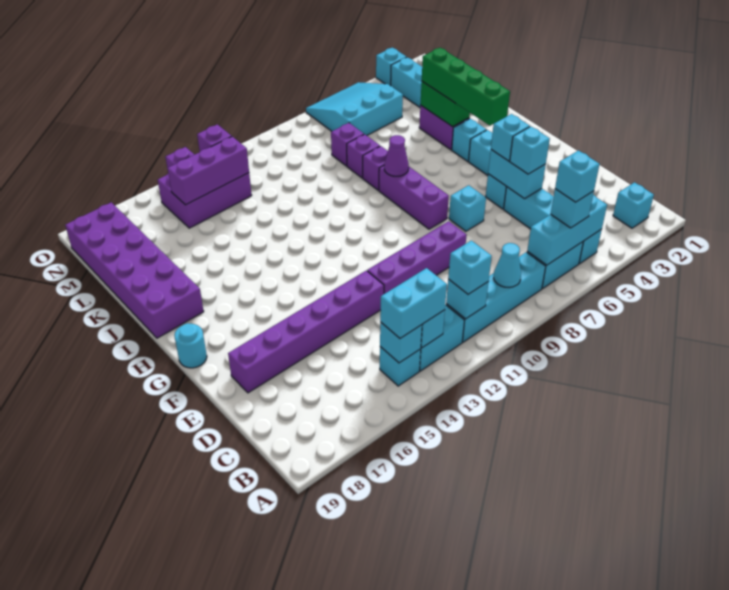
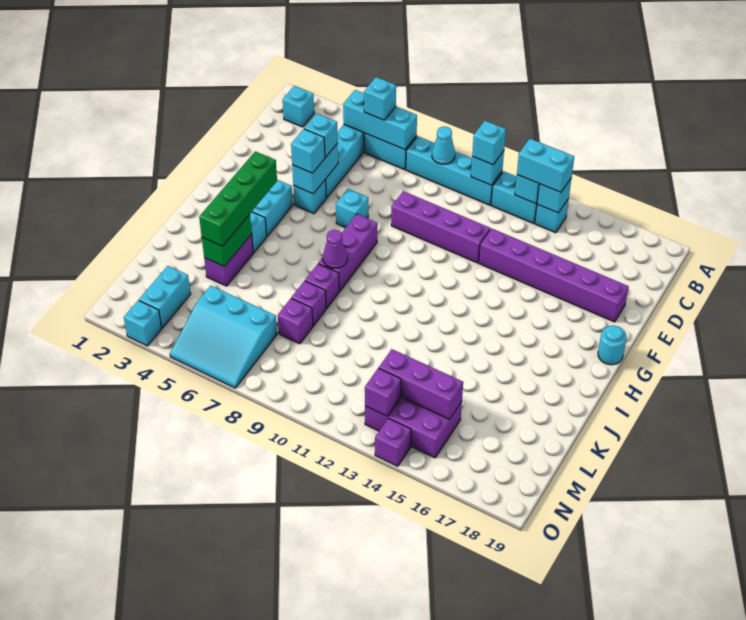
cyan 1x1 brick [555,151,600,202] -> none
purple 2x6 brick [65,202,204,338] -> none

